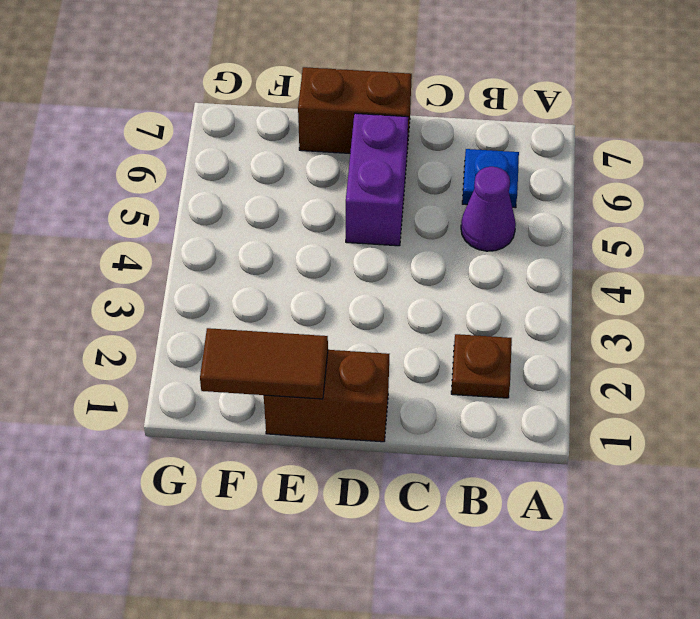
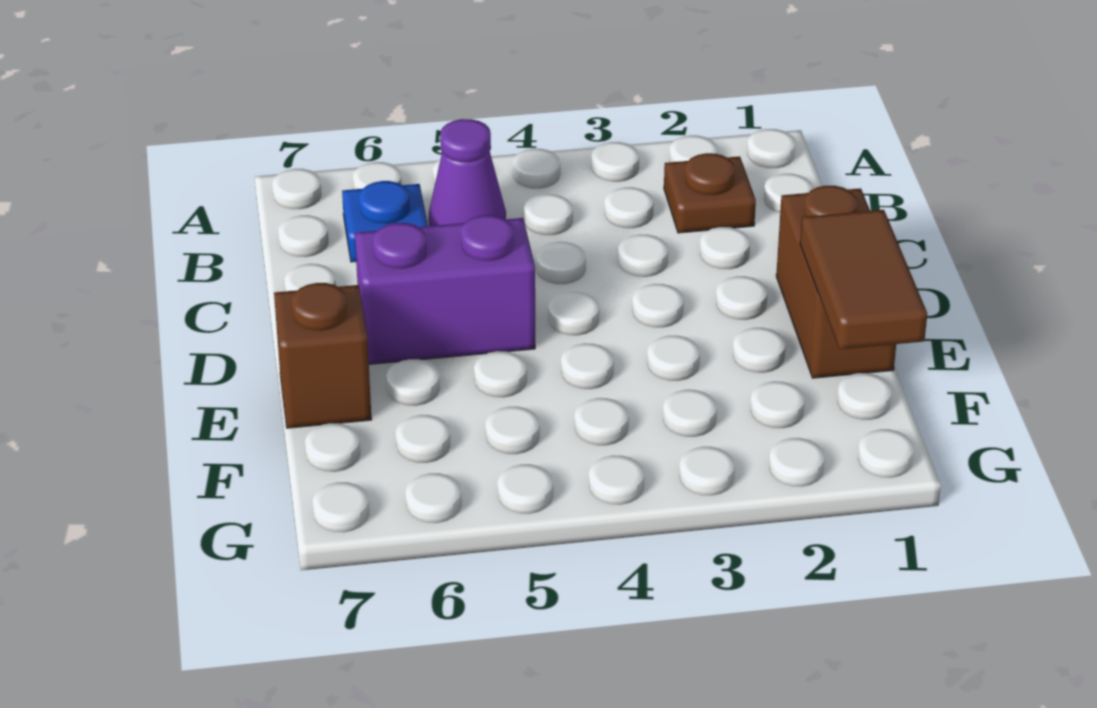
brown 1x2 brick [298,67,412,153] -> brown 1x1 brick [274,283,372,428]

